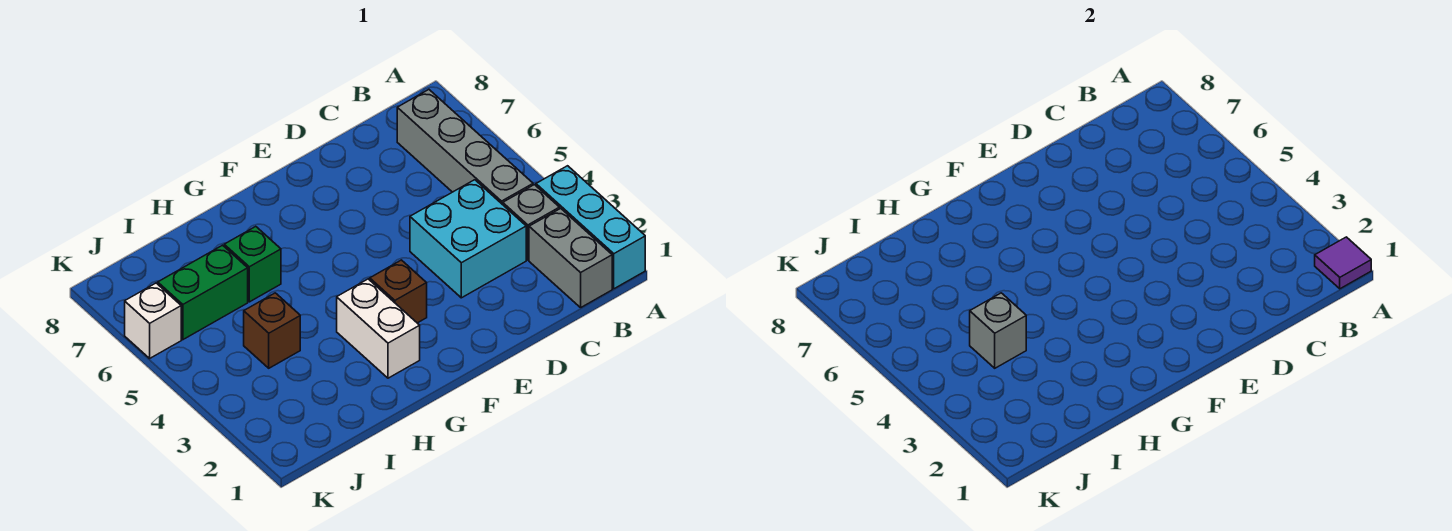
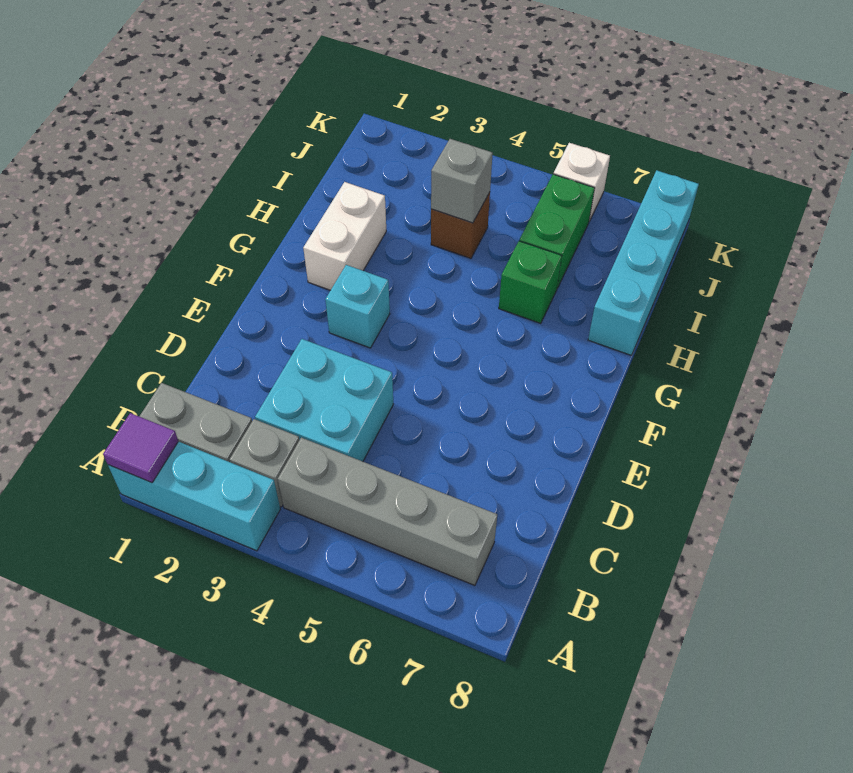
brown 1x1 brick [370,260,427,323] -> cyan 1x1 brick [325,265,390,348]
white 1x2 brick [337,279,420,378] -> white 1x2 brick turned to [303,182,386,290]
none -> cyan 1x4 brick [588,170,699,355]

